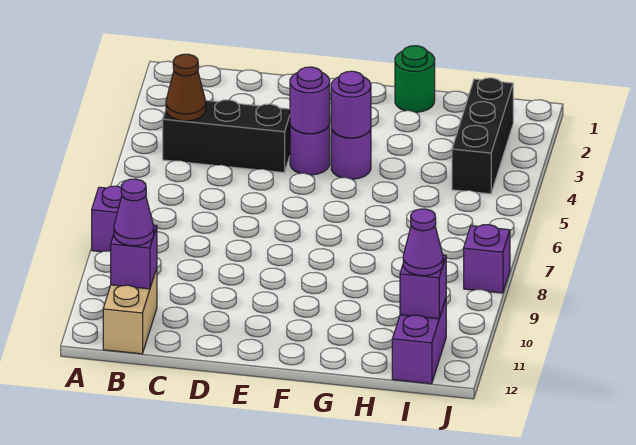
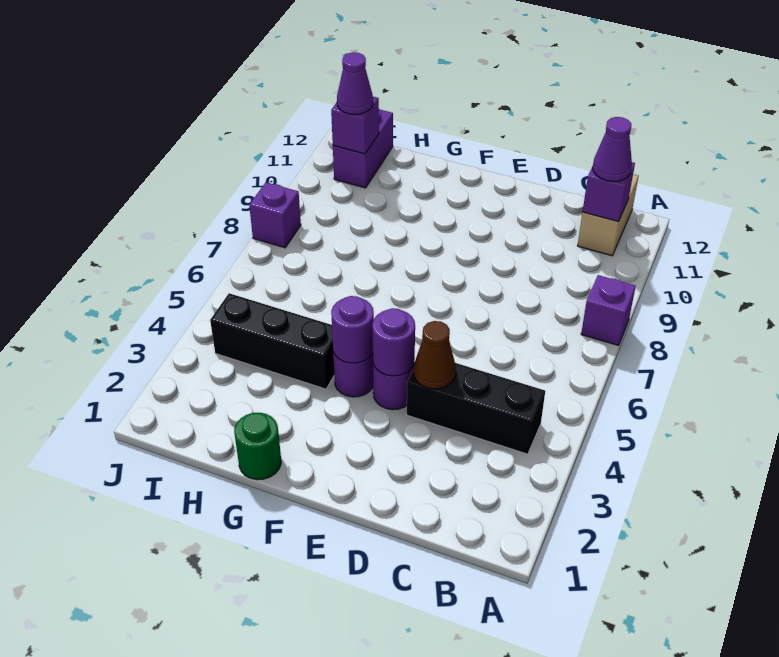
brown 1x1 cone [166,54,206,121] -> brown 1x1 cone moved to [414,321,456,389]
black 1x3 brick [452,78,513,194] -> black 1x3 brick turned to [210,293,334,389]

